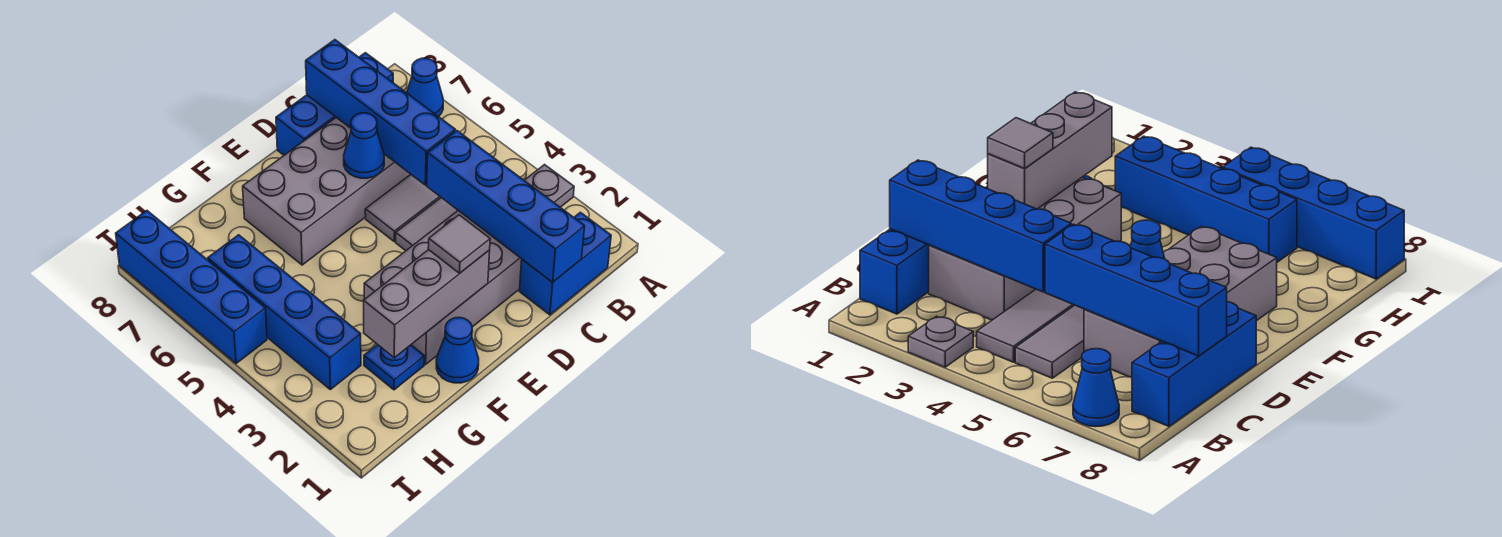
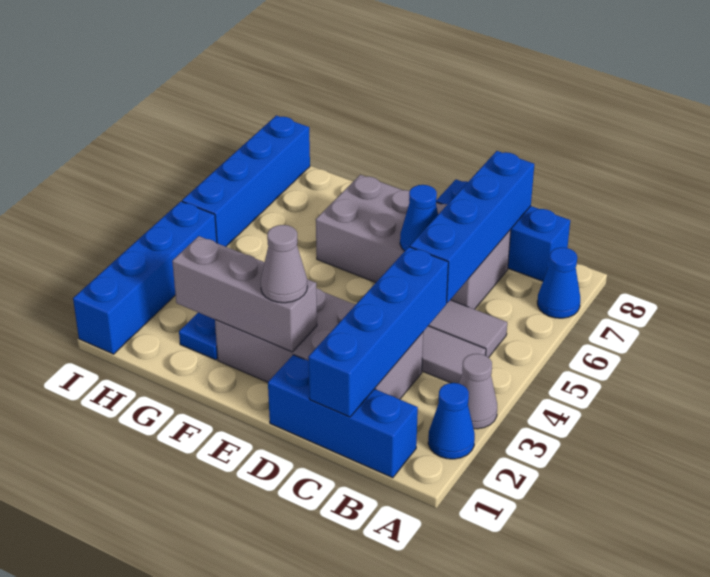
grey 1x1 plate [524,165,574,207] -> grey 1x1 cone [459,354,497,429]
blue 1x2 brick [519,212,611,315] -> blue 1x3 brick [268,355,418,478]
grey 1x1 tile [428,215,490,273] -> grey 1x1 cone [261,225,307,303]
blue 1x1 cone [436,317,479,383] -> blue 1x1 cone moved to [428,383,475,459]
blue 1x4 brick [208,235,361,390] -> blue 1x4 brick moved to [73,201,217,354]

